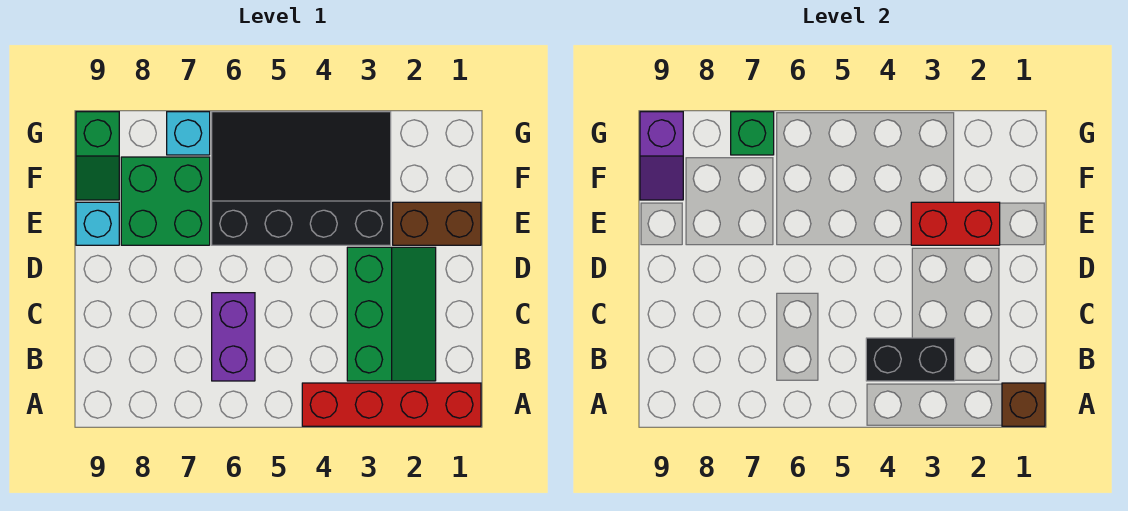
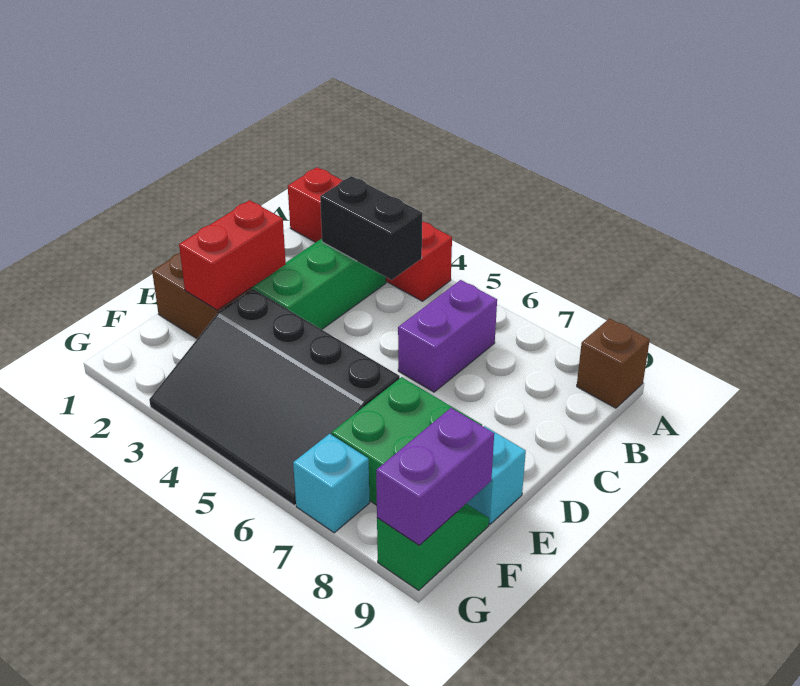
brown 1x1 brick [1002,383,1045,426] -> brown 1x1 brick moved to [577,318,650,408]
red 1x2 brick [911,202,1000,245] -> red 1x2 brick turned to [179,200,286,310]
purple 1x2 slope [640,112,683,200] -> purple 1x2 brick [376,408,494,545]
green 1x1 brick [731,112,774,155] -> none

